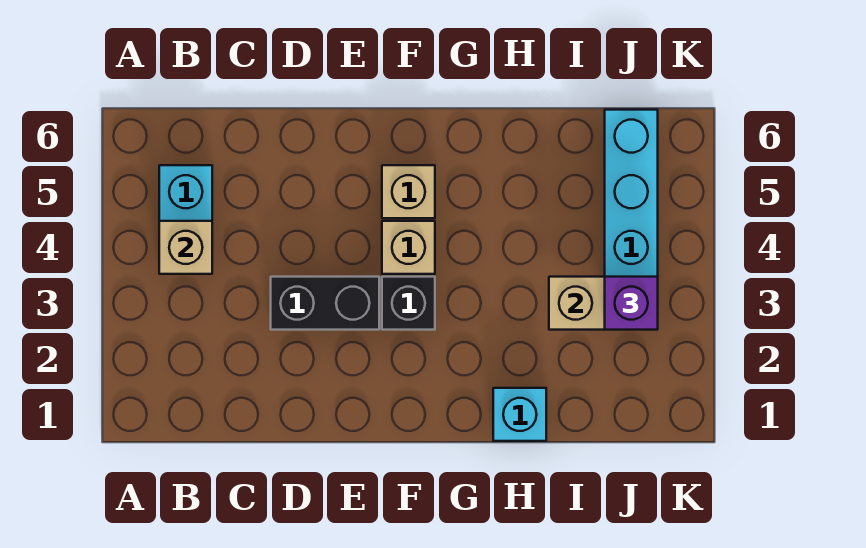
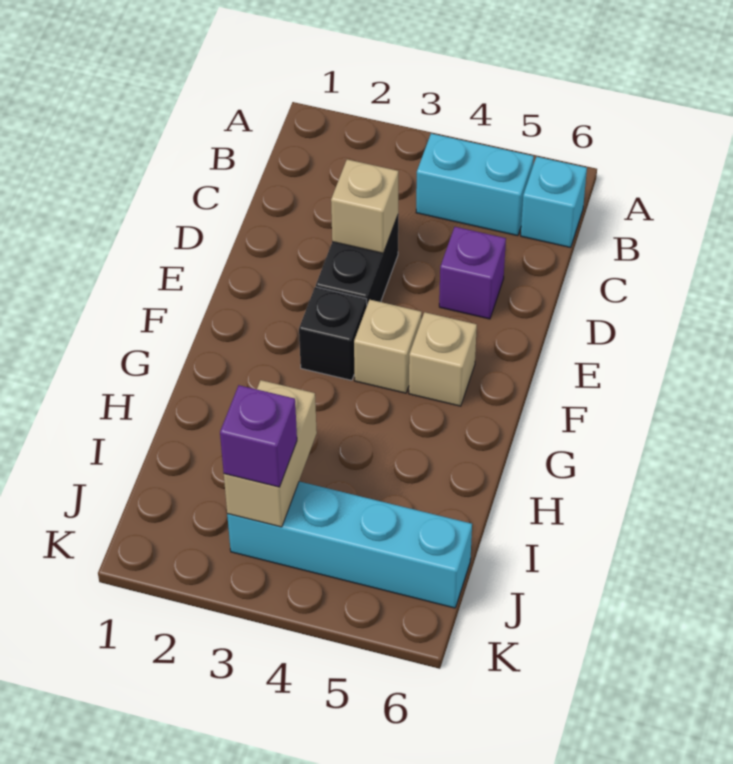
tan 1x1 brick [159,221,212,274] -> tan 1x1 brick moved to [331,159,398,253]
none -> purple 1x1 brick [439,227,506,319]
cyan 1x1 brick [493,388,546,441] -> cyan 1x1 brick moved to [521,157,587,247]

